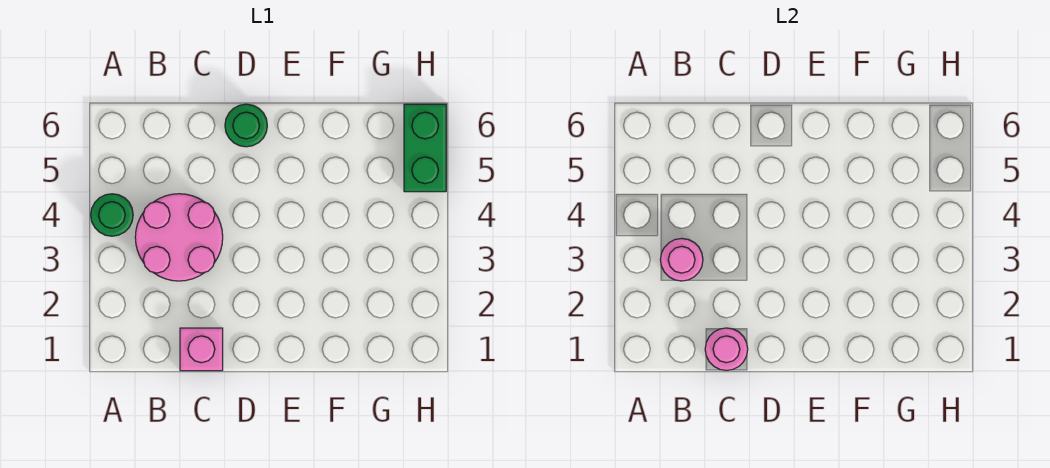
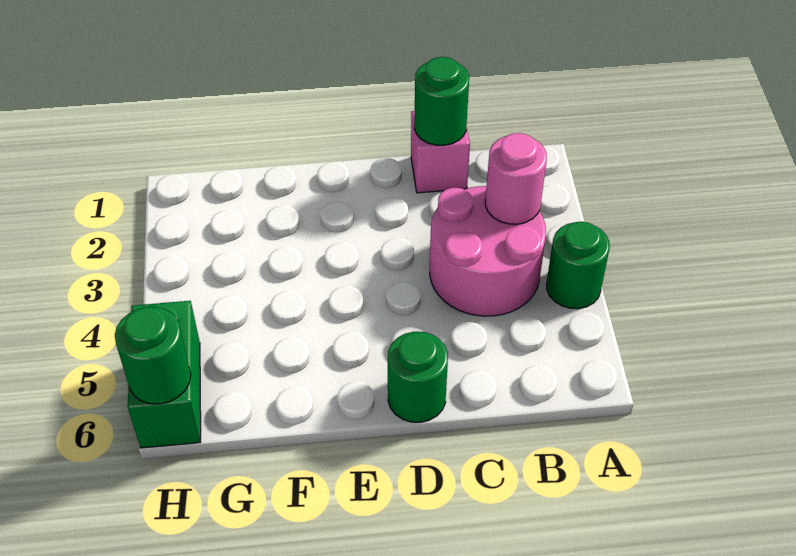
pink 1x1 round brick [705,328,748,371] -> green 1x1 round brick [414,57,469,145]
none -> green 1x1 round brick [115,307,191,404]

